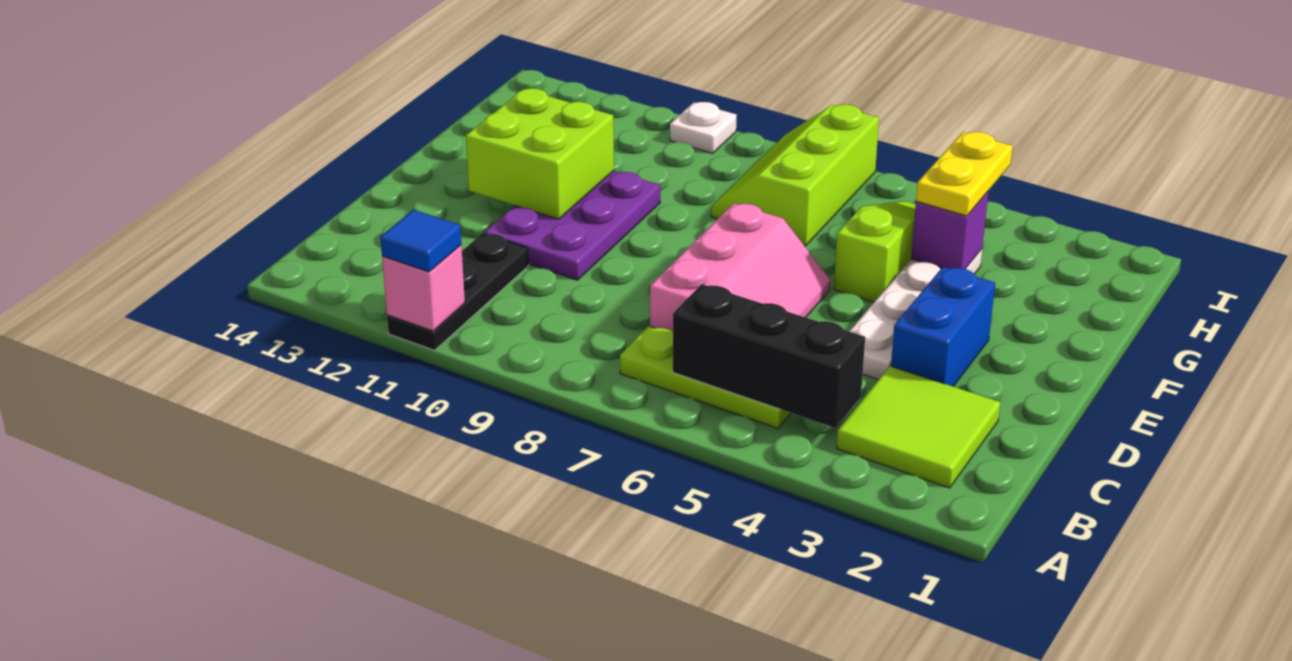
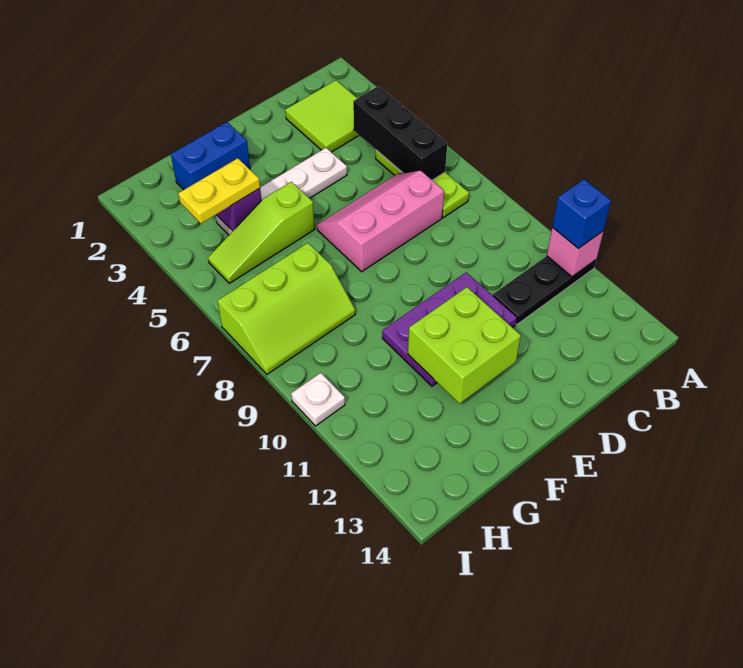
blue 1x1 tile [380,210,461,272] -> blue 1x1 brick [552,179,611,249]
blue 1x2 brick [891,267,995,386] -> blue 1x2 brick moved to [171,122,250,190]

